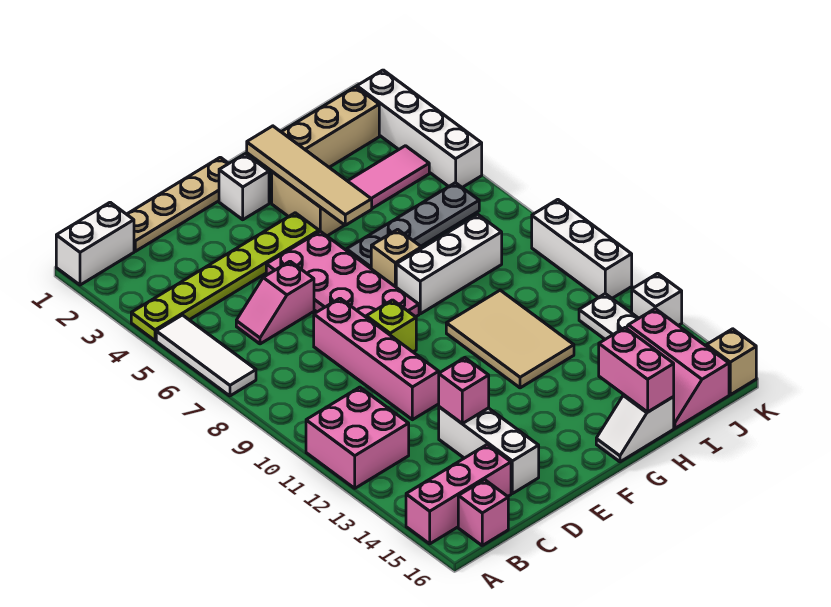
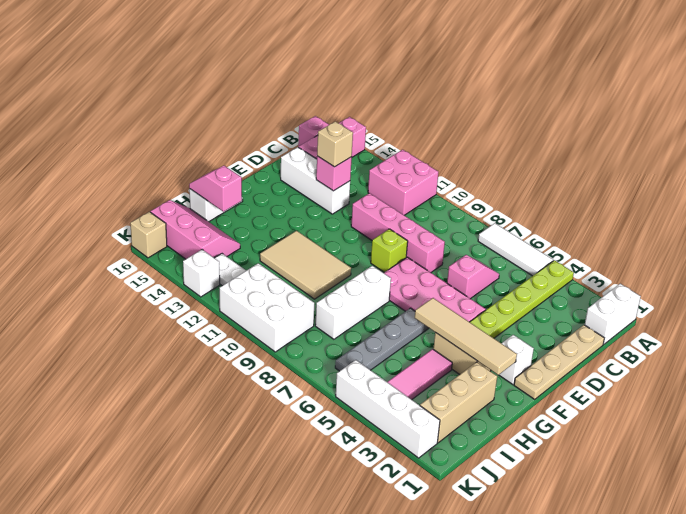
tan 1x1 brick [371,229,421,287] -> tan 1x1 brick moved to [317,121,353,167]
pink 1x2 brick [599,328,674,412] -> pink 1x2 slope [189,166,242,212]
white 1x3 brick [532,200,632,298] -> white 2x3 brick [220,263,314,352]

